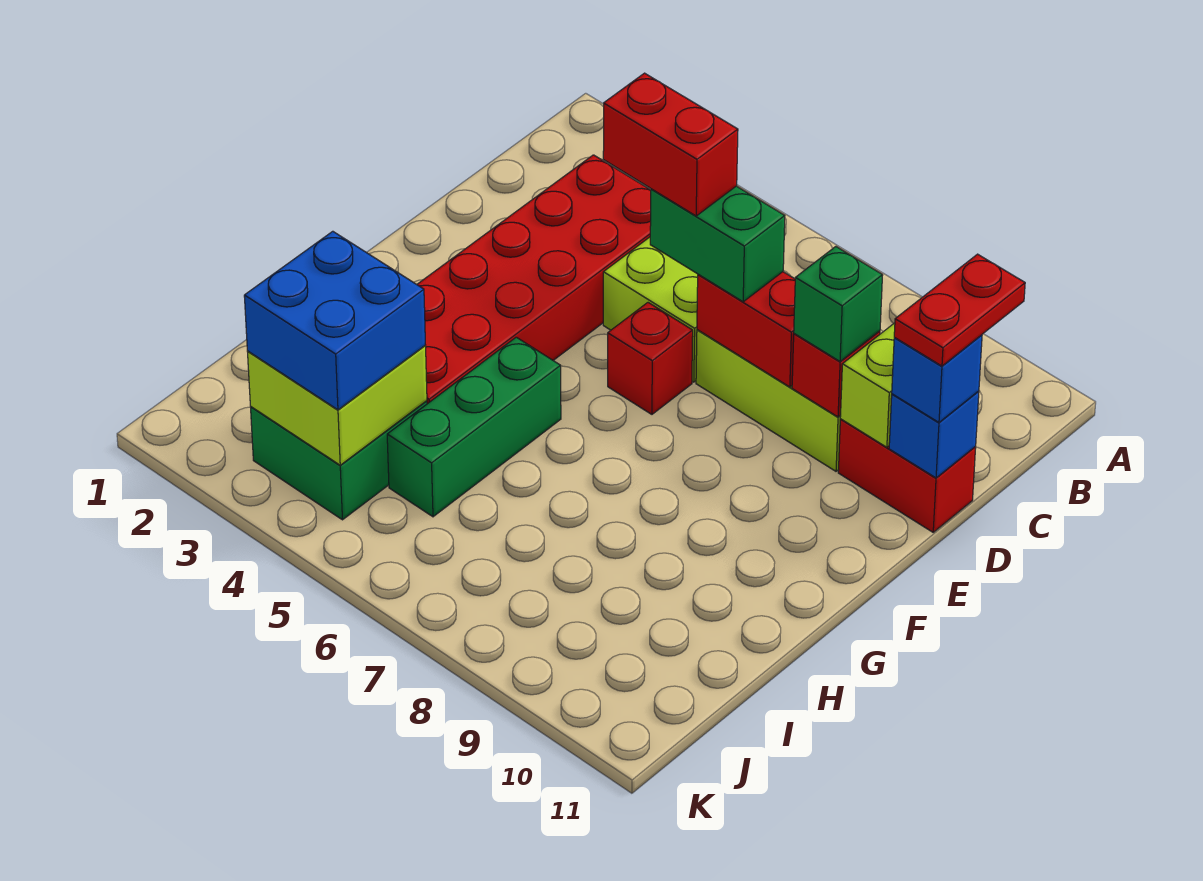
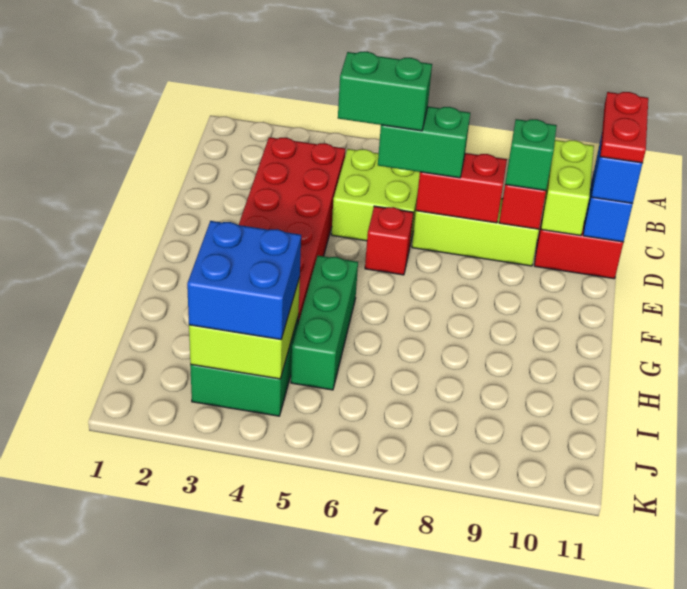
red 1x2 brick [603,73,738,216] -> green 1x2 brick [338,52,432,131]

